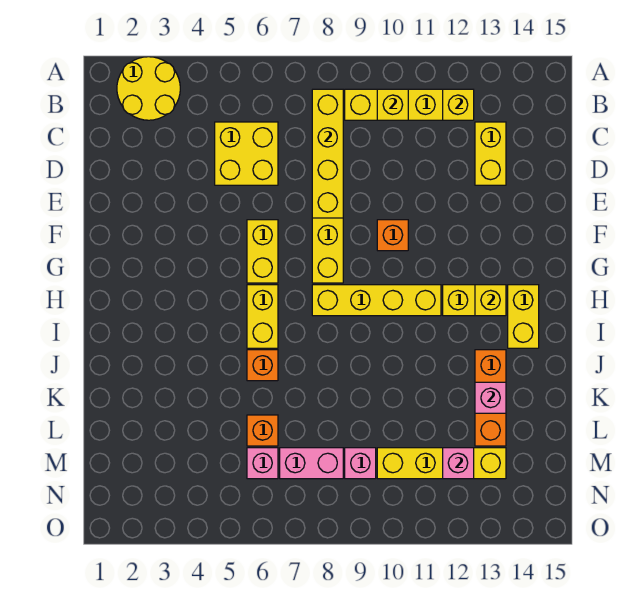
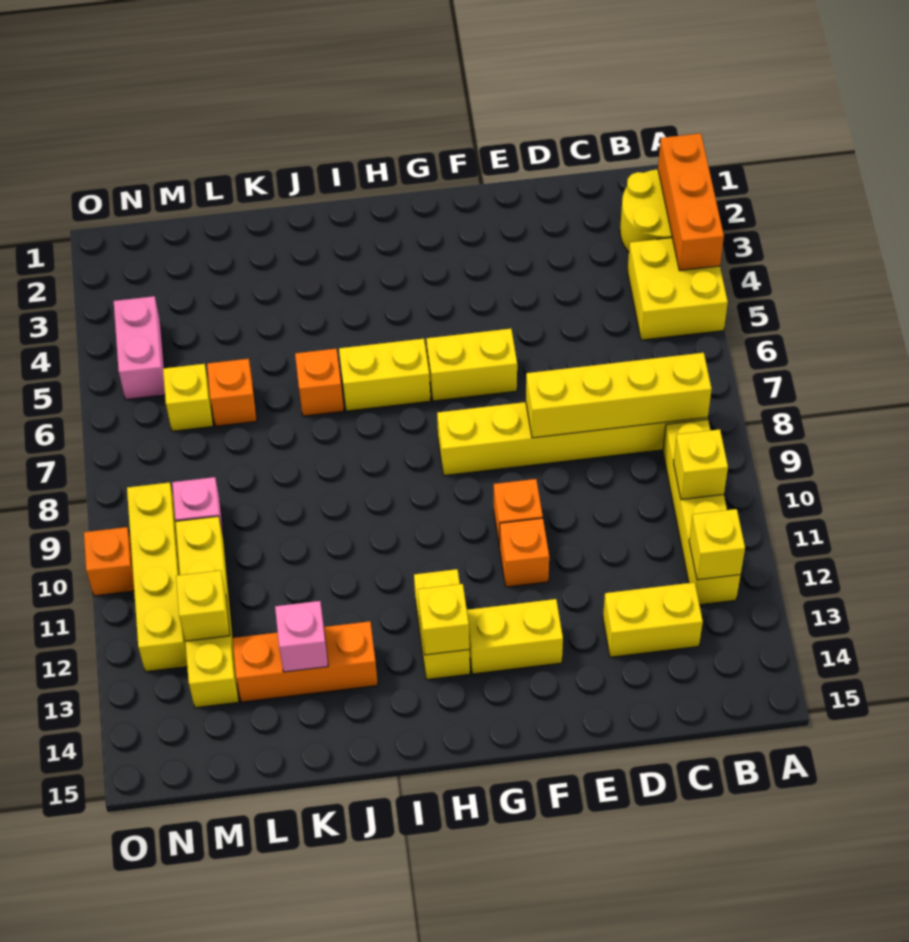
none -> orange 1x3 brick [658,133,724,271]
yellow 2x2 brick [215,122,278,185] -> yellow 2x2 brick moved to [628,238,728,340]
none -> orange 1x1 brick [500,518,549,587]
yellow 1x4 brick [312,285,441,316] -> yellow 1x4 brick moved to [127,482,187,672]
yellow 1x2 brick [508,285,539,348] -> yellow 1x2 brick moved to [467,599,563,674]
pink 1x1 brick [247,448,278,479] -> yellow 1x1 brick [163,364,213,431]
pink 1x2 brick [280,448,343,479] -> pink 1x2 brick moved to [114,296,165,400]
pink 1x1 brick [443,448,474,479] -> yellow 1x1 brick [176,570,230,641]
none -> orange 1x1 brick [84,527,134,596]

